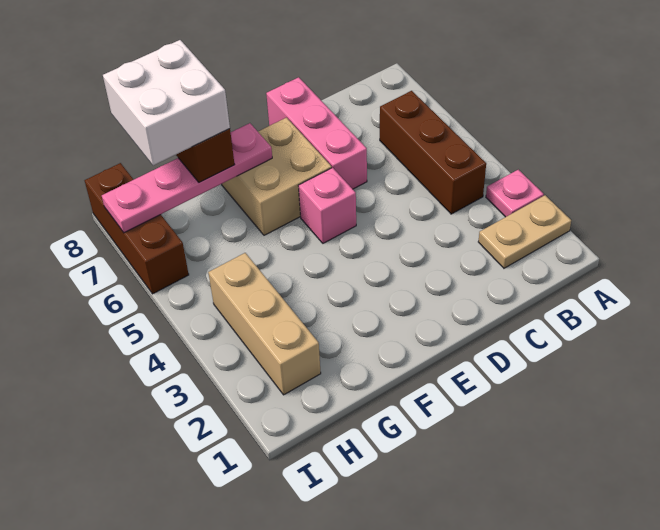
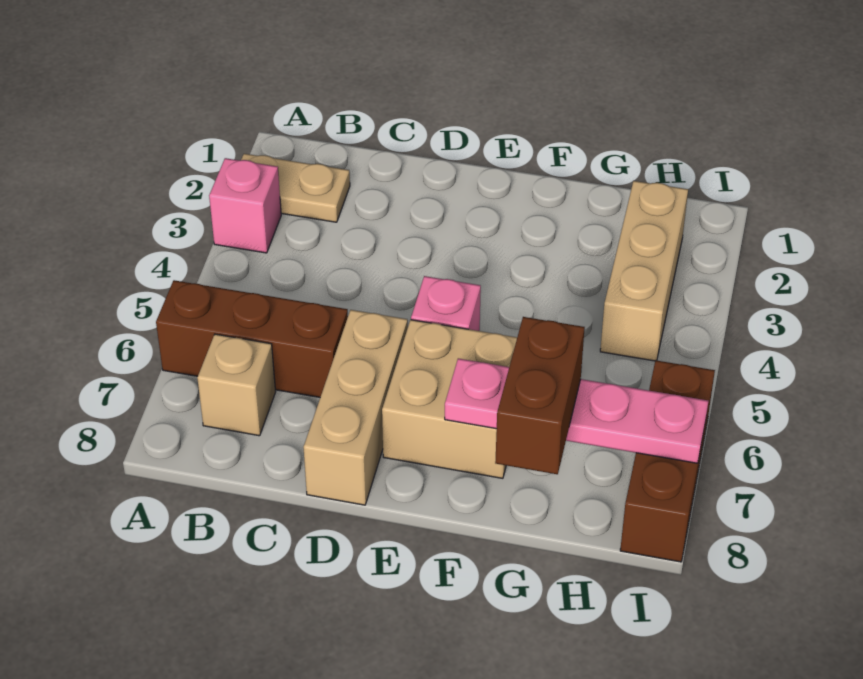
pink 1x1 plate [486,170,544,217] -> pink 1x1 brick [209,158,281,253]
brown 1x3 brick [380,91,486,214] -> brown 1x3 brick turned to [156,280,348,397]
none -> tan 1x1 brick [197,334,276,436]
pink 1x3 brick [266,77,367,189] -> tan 1x3 brick [303,310,408,505]
white 2x2 brick [103,40,230,166] -> none

